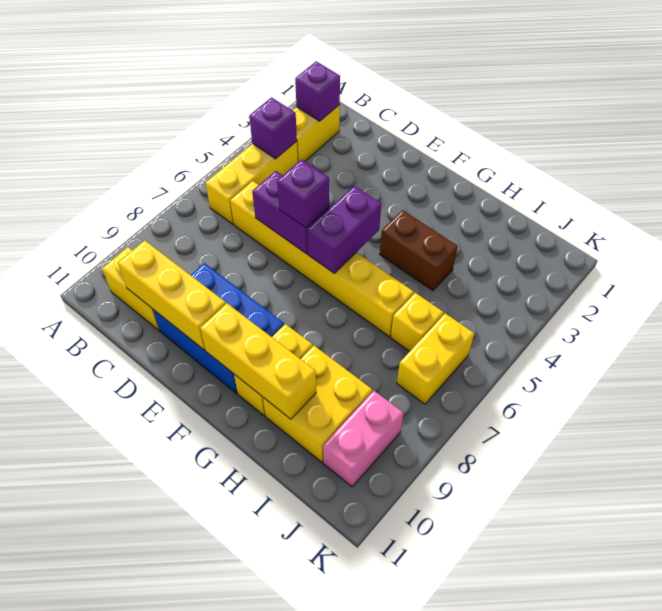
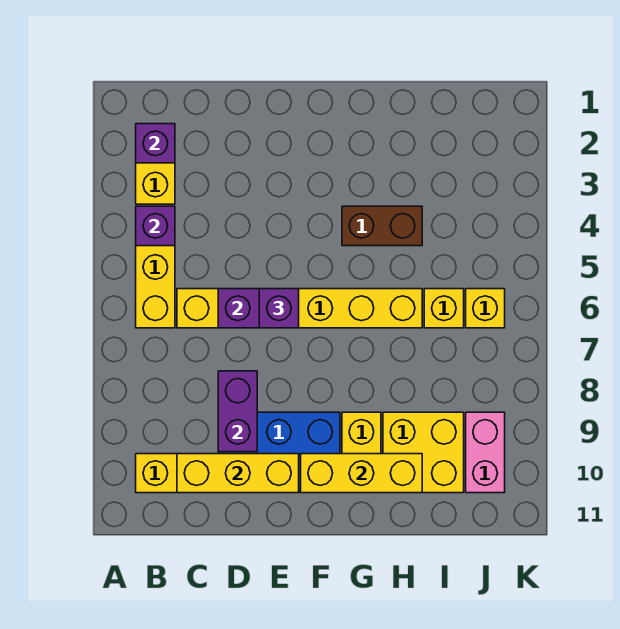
purple 1x2 brick [307,186,381,273] -> purple 1x2 brick moved to [218,371,257,452]
yellow 1x2 brick [397,313,474,404] -> yellow 1x1 brick [466,289,505,328]

